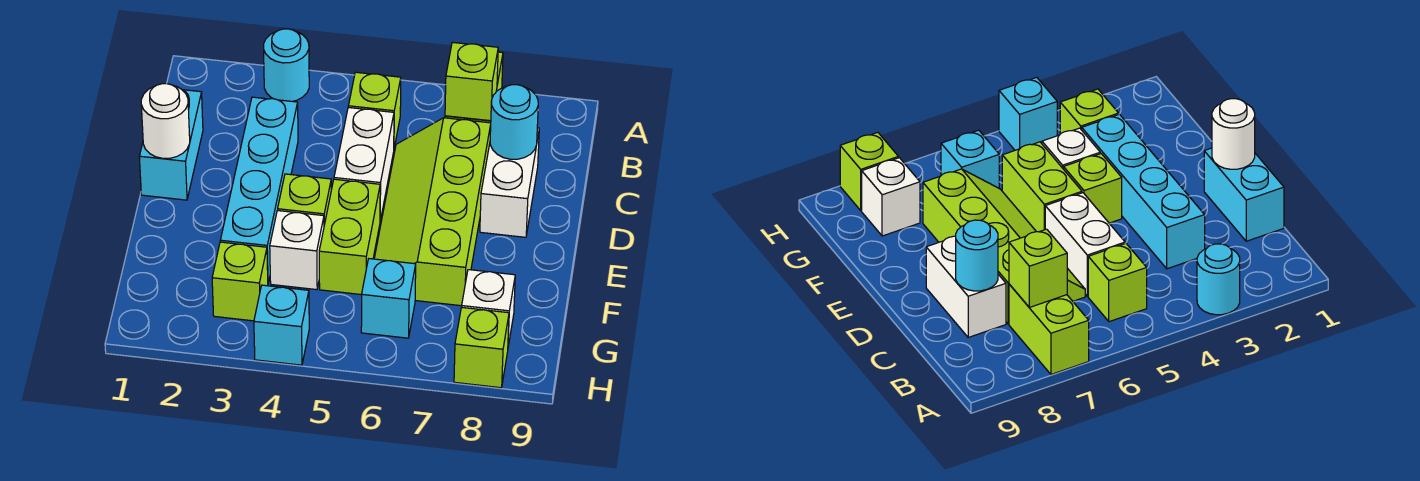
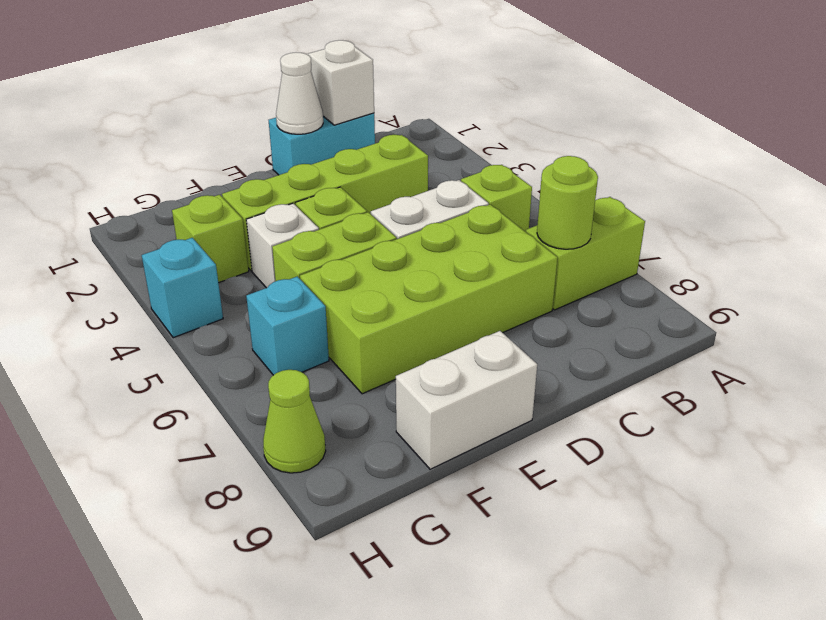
cyan 1x1 round brick [264,29,309,101] -> none
lime 1x1 brick [445,42,498,121] -> lime 1x1 round brick [537,156,598,249]
cyan 1x4 brick [220,97,298,282] -> lime 1x4 brick [222,135,428,271]
lime 2x4 slope [374,118,491,306] -> lime 2x4 brick [300,204,558,394]
white 1x2 brick [480,128,539,237] -> white 1x2 brick moved to [396,331,537,469]
cyan 1x1 round brick [490,85,538,159] -> none
white 1x1 round brick [141,84,190,158] -> white 1x1 cone [276,52,323,134]
white 1x1 brick [462,270,515,346] -> white 1x1 brick moved to [308,40,374,125]
lime 1x1 brick [454,307,509,388] -> lime 1x1 cone [263,370,326,473]

